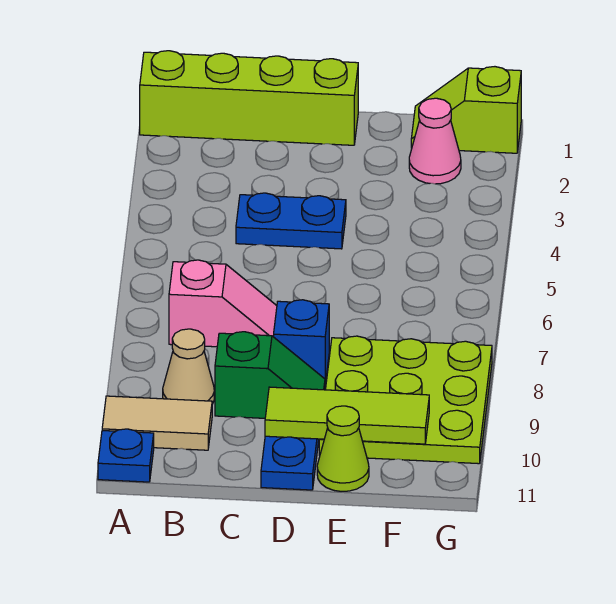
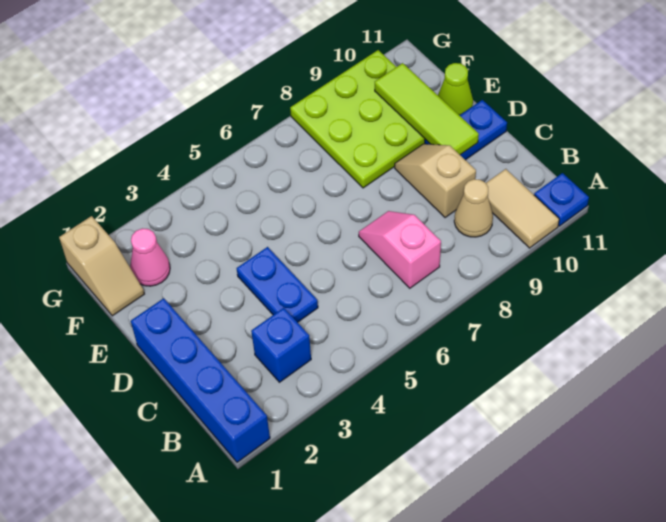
lime 1x4 brick [140,51,358,145] -> blue 1x4 brick [131,298,270,462]
green 1x2 slope [215,332,325,418] -> tan 1x2 slope [395,144,476,218]
blue 1x1 brick [274,300,329,384] -> blue 1x1 brick moved to [251,308,311,382]
lime 1x2 slope [411,67,521,153] -> tan 1x2 slope [59,216,144,316]

